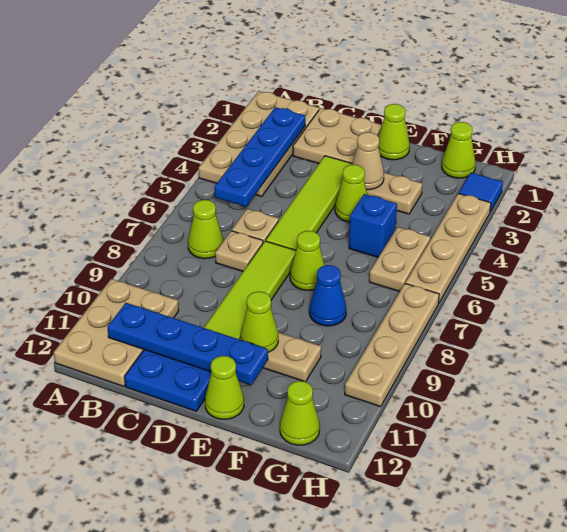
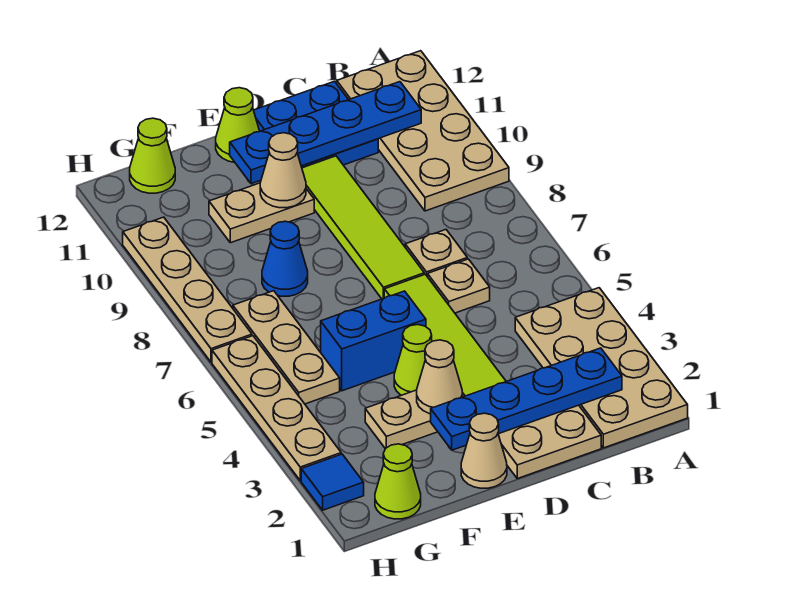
tan 2x3 plate [54,279,179,387] -> tan 2x4 plate [337,51,509,211]
blue 1x4 plate [214,107,305,207] -> blue 1x4 plate turned to [431,348,622,450]
lime 1x1 cone [188,200,223,259] -> none
lime 1x1 cone [378,104,410,160] -> tan 1x1 cone [461,413,507,488]
lime 1x1 cone [290,231,325,290] -> none
lime 1x1 cone [240,291,278,352] -> tan 1x1 cone [260,133,306,208]
blue 1x1 brick [349,194,397,257] -> blue 1x2 brick [321,291,426,391]
tan 1x2 plate [369,227,430,292] -> tan 1x3 plate [233,291,340,404]

